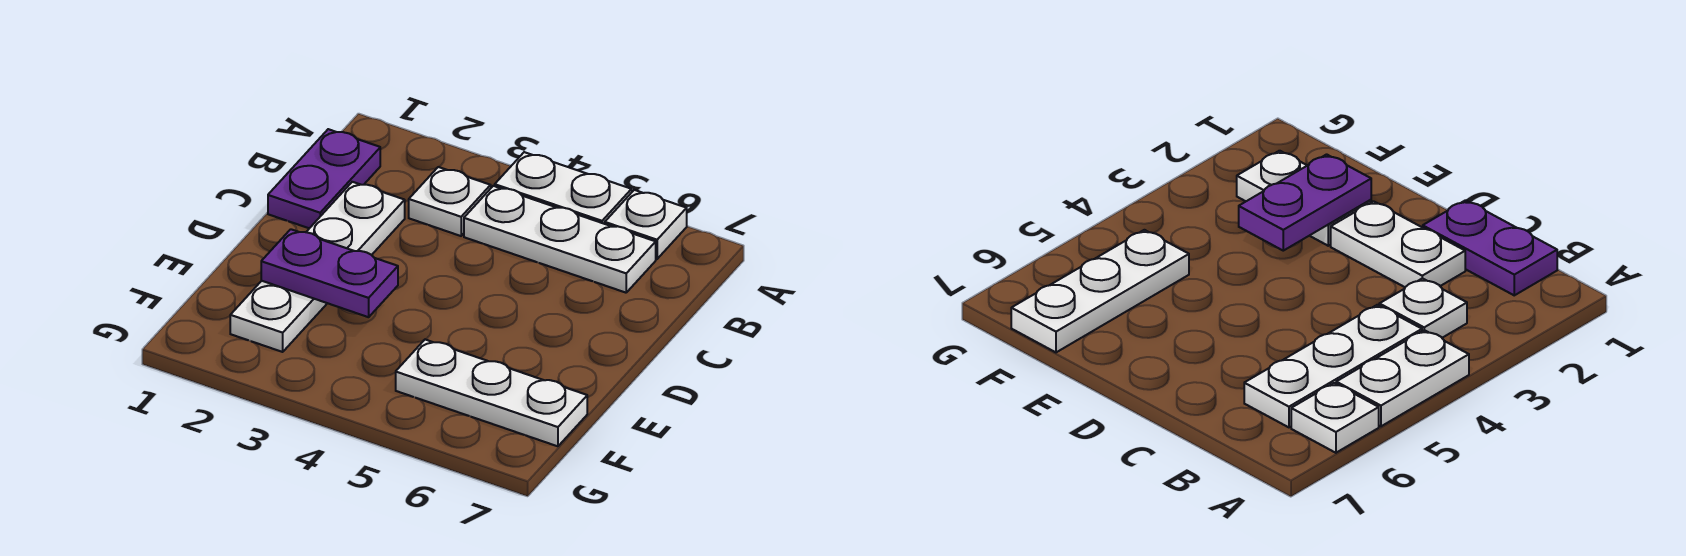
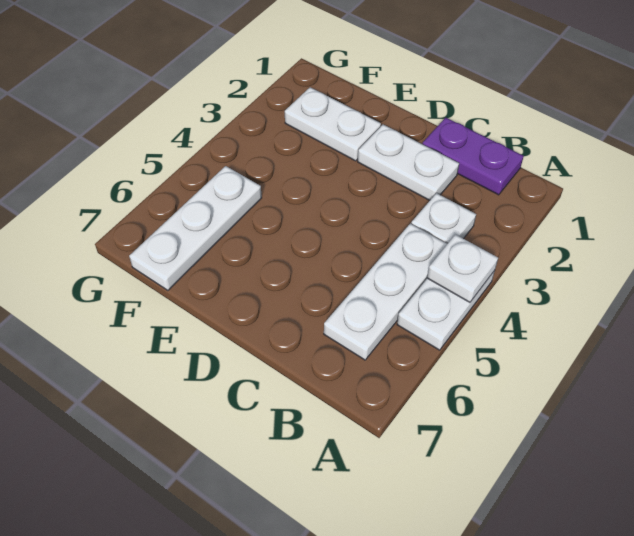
white 1x1 plate [605,190,687,259] -> white 1x1 plate moved to [427,235,498,302]
purple 1x2 plate [261,229,398,317] -> none

